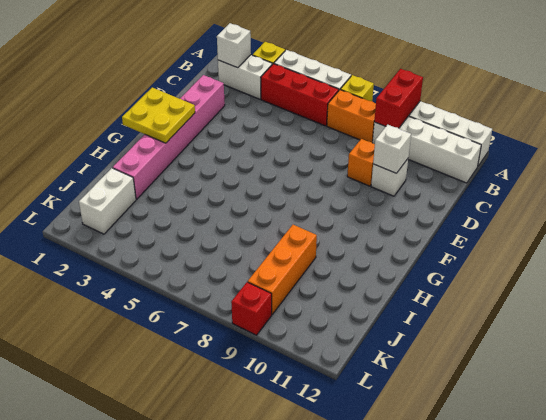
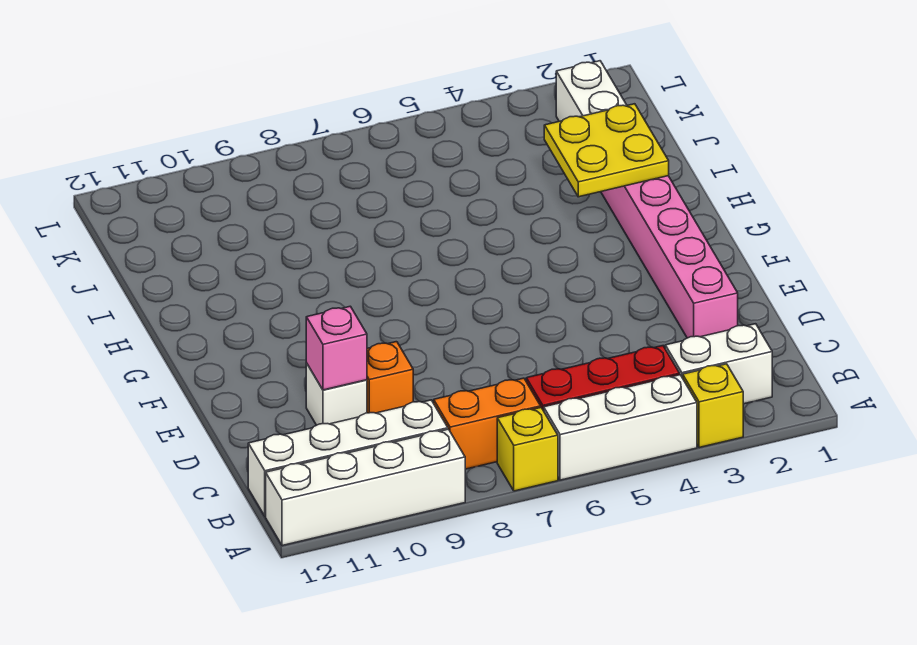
red 1x2 brick [374,69,423,128] -> none
white 1x1 brick [217,23,251,68] -> none
white 1x1 brick [373,125,411,173] -> pink 1x1 brick [306,306,367,390]
yellow 2x2 plate [122,88,195,143] -> yellow 2x2 plate moved to [544,104,669,197]
orange 1x3 brick [248,225,317,314] -> none
red 1x1 brick [231,282,272,335] -> none

